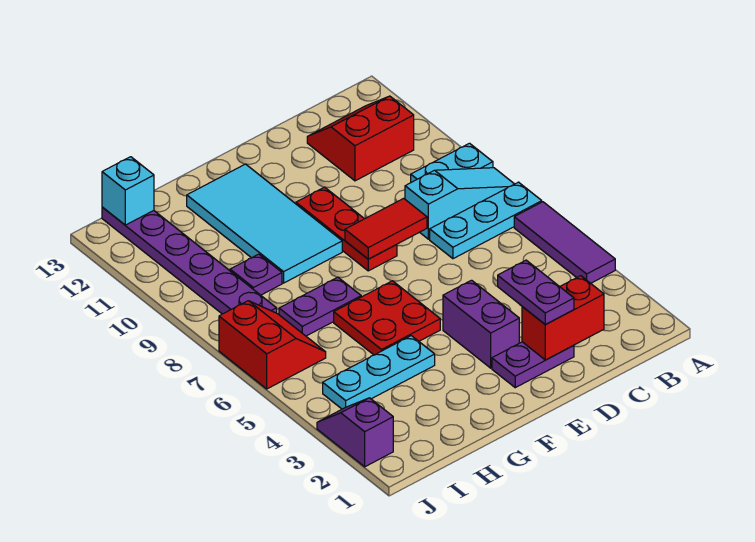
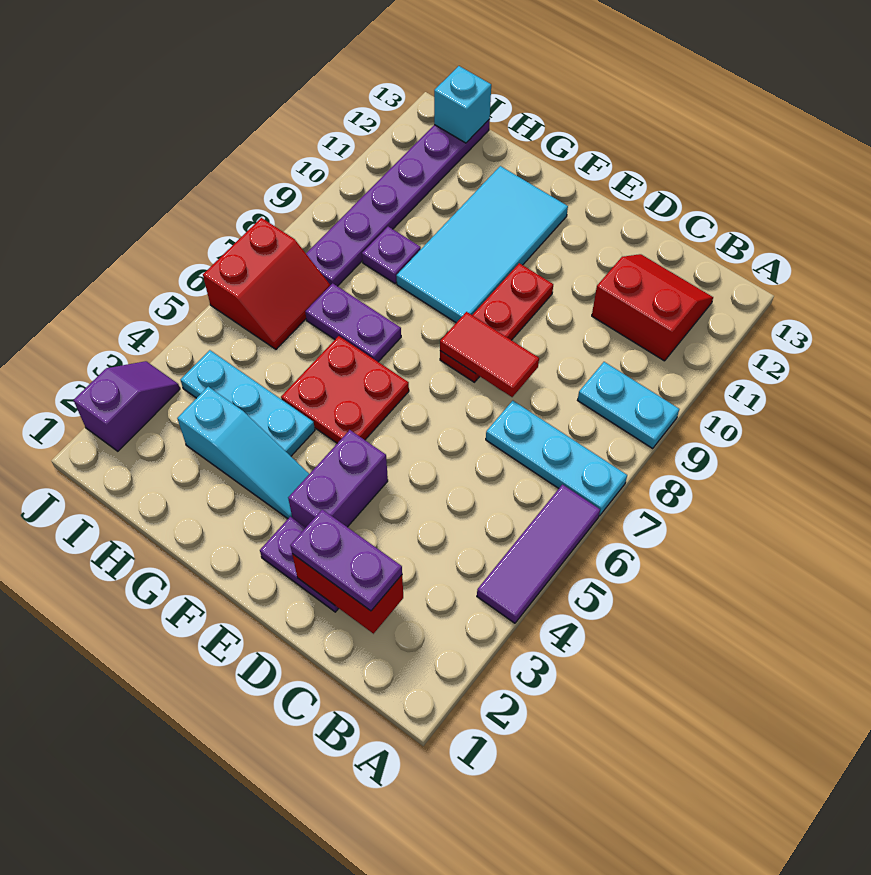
cyan 1x3 slope [405,168,514,239] -> cyan 1x3 slope moved to [177,387,309,519]
purple 1x2 plate [498,260,574,325] -> purple 1x2 plate turned to [290,509,402,611]

